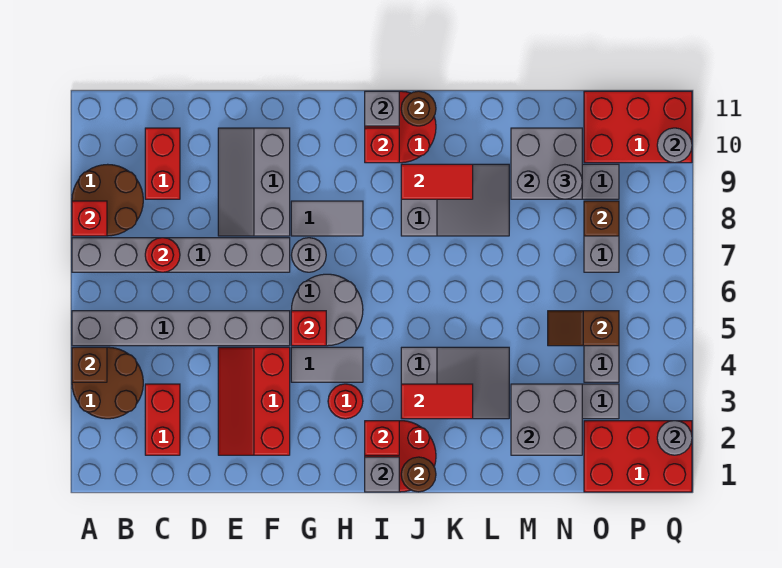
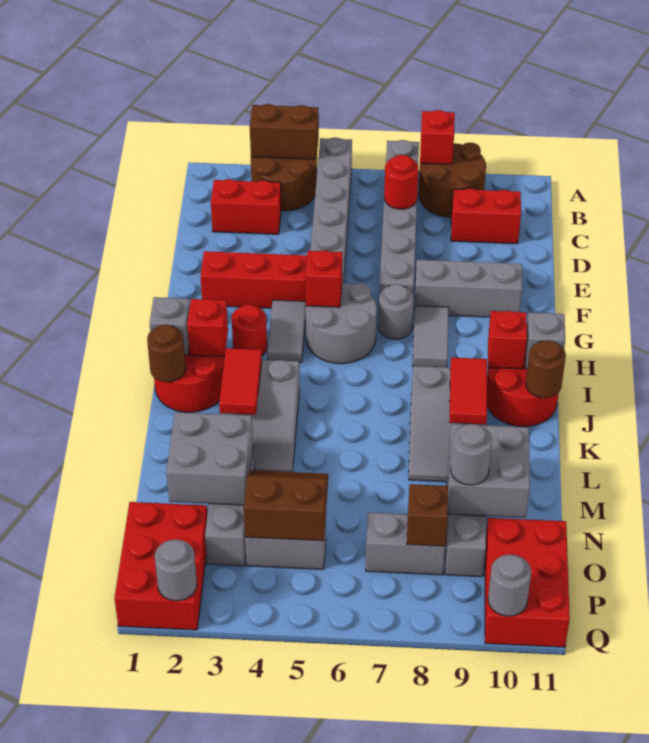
brown 1x1 brick [72,347,107,382] -> brown 1x2 brick [250,104,319,159]
brown 1x2 slope [548,311,619,346] -> brown 2x2 slope [244,470,328,541]

